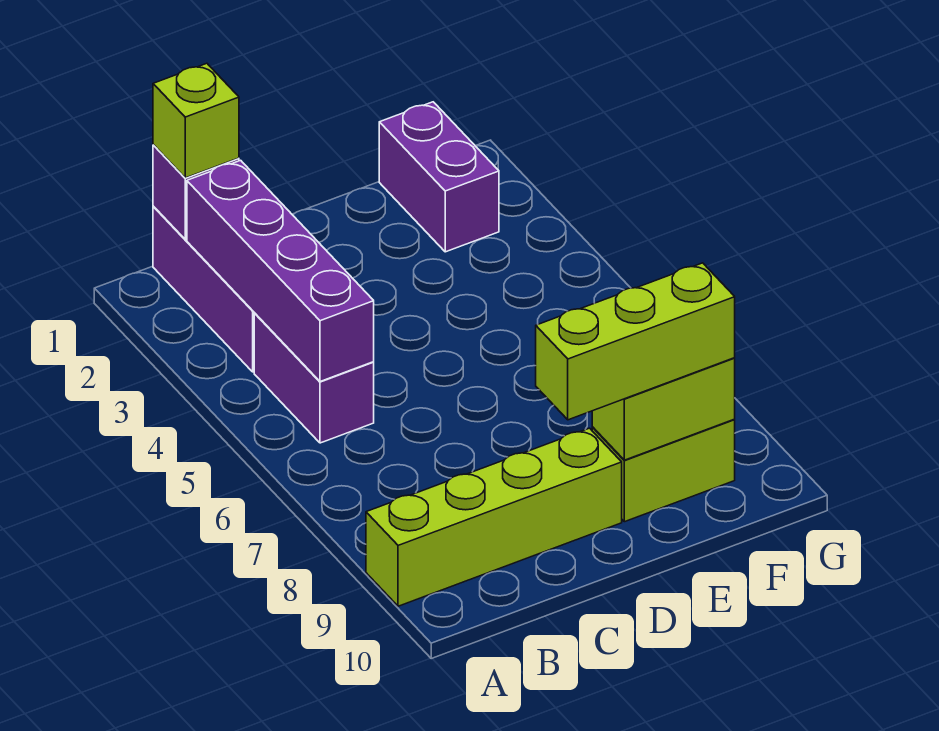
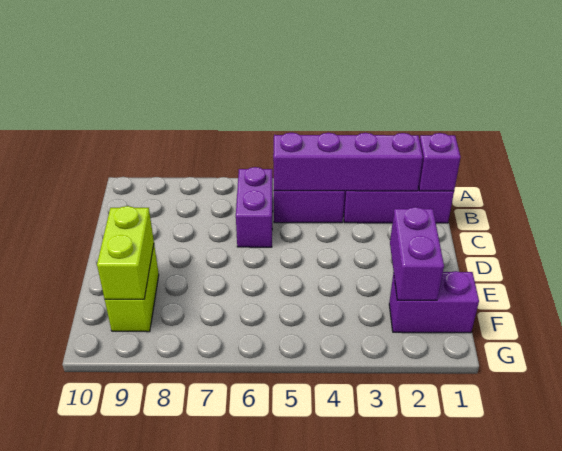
lime 1x4 brick [366,428,622,606] -> none
lime 1x1 brick [153,63,239,178] -> none
none -> purple 1x2 brick [236,167,273,247]
lime 1x3 brick [536,263,735,420] -> none
none -> purple 1x2 brick [390,207,444,300]

